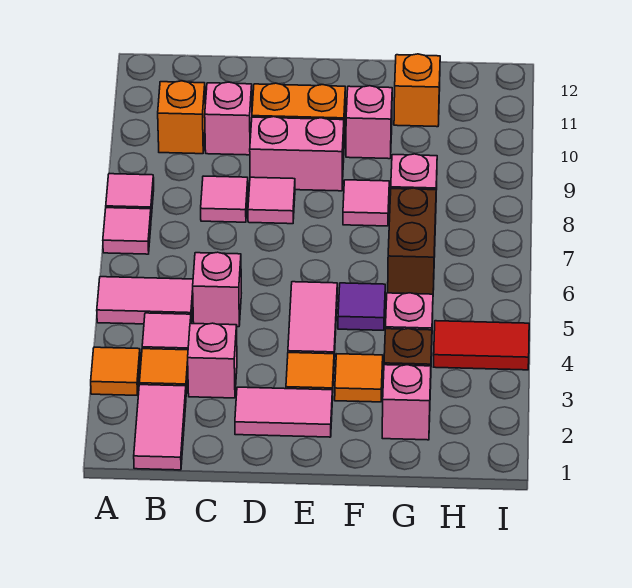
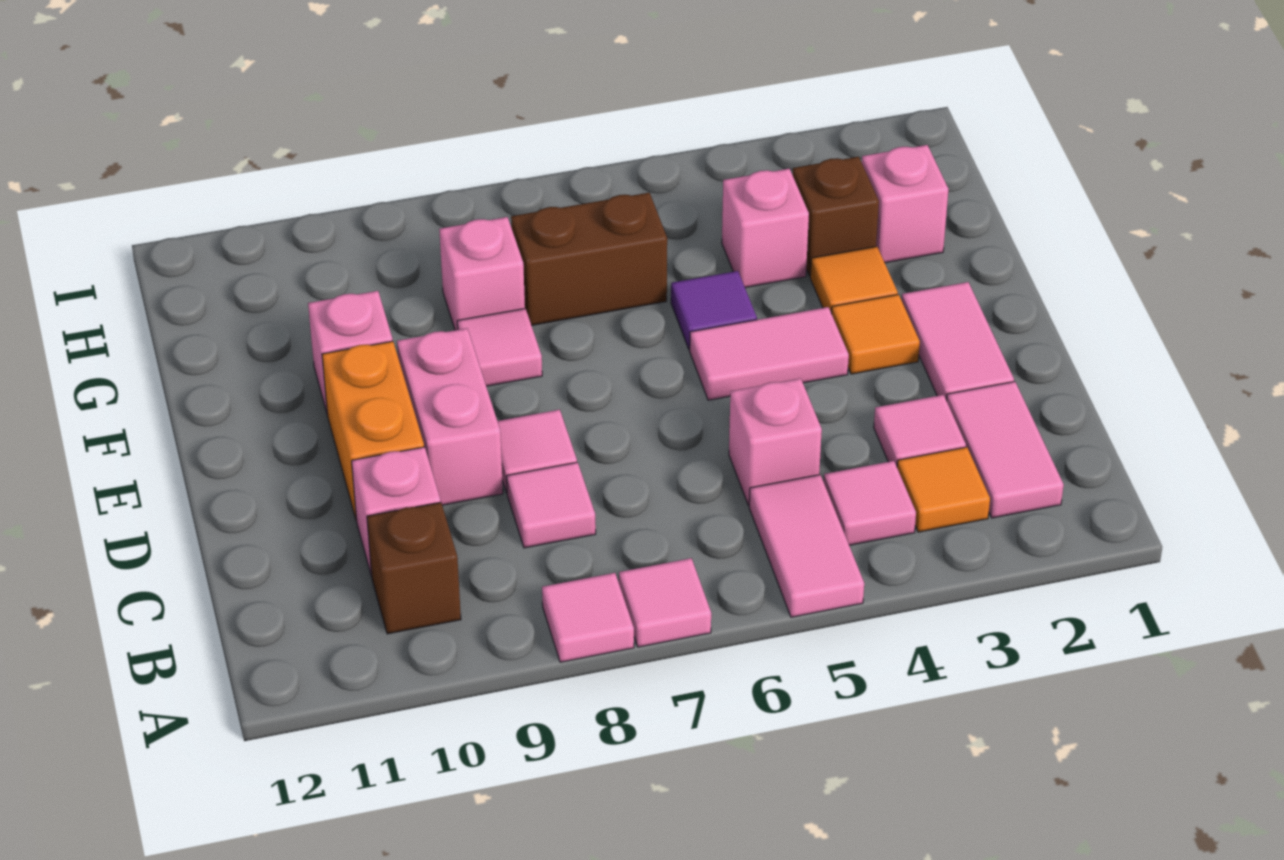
orange 1x1 tile [91,347,140,395] -> none
pink 1x2 tile [134,385,186,470] -> pink 1x2 tile turned to [947,382,1064,518]
orange 1x1 brick [158,81,205,154] -> brown 1x1 brick [367,502,461,634]
pink 1x1 brick [188,323,237,398] -> pink 1x1 tile [874,395,966,466]
orange 1x1 brick [394,54,440,127] -> none
red 1x2 tile [434,321,529,370] -> none

